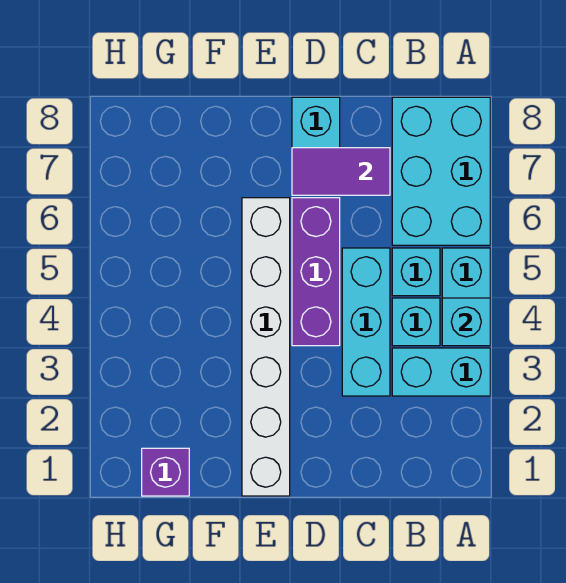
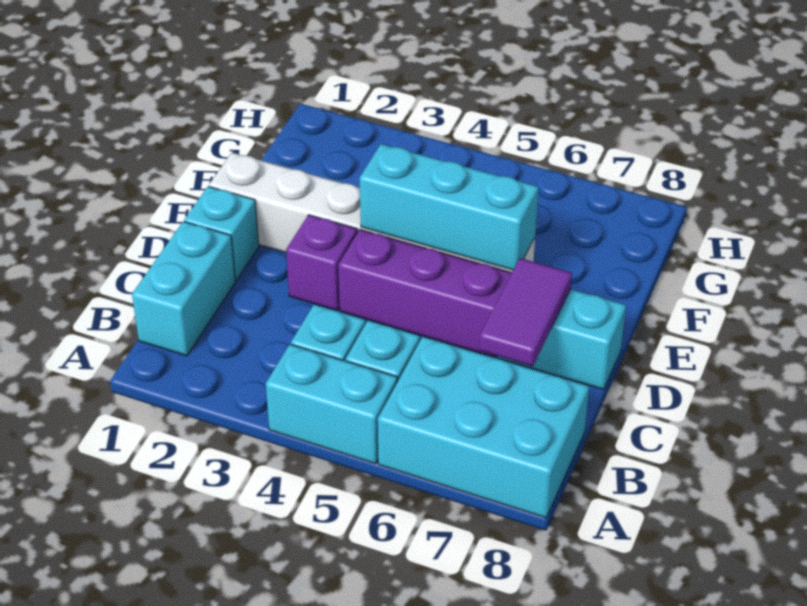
cyan 1x2 brick [392,348,490,396] -> cyan 1x2 brick moved to [132,222,235,356]
cyan 1x1 brick [442,298,490,346] -> cyan 1x1 brick moved to [184,186,259,280]
cyan 1x3 brick [342,248,390,396] -> cyan 1x3 brick moved to [360,144,539,270]
purple 1x1 brick [142,448,189,496] -> purple 1x1 brick moved to [286,215,357,310]

